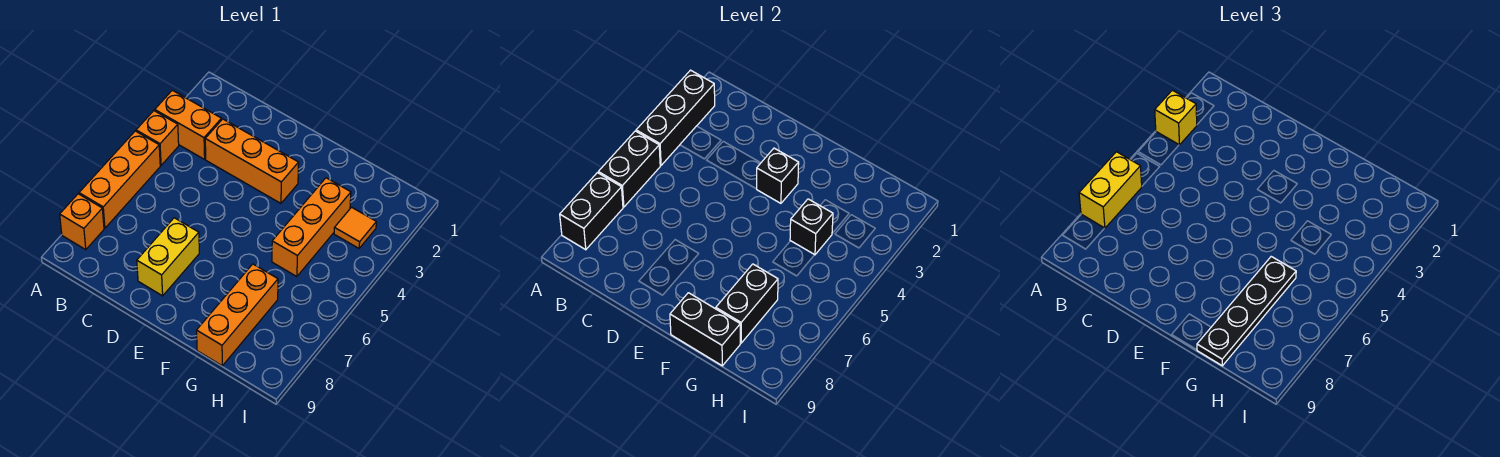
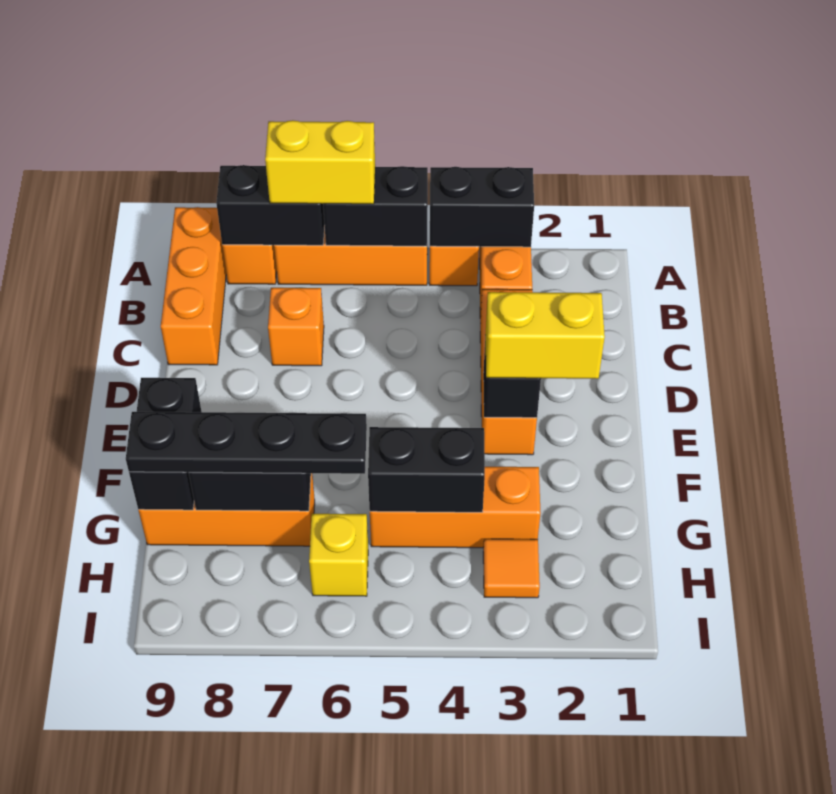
black 1x3 brick [636,70,715,165] -> black 1x2 brick [430,167,534,247]
yellow 1x1 brick [1155,90,1197,145] -> yellow 1x1 brick moved to [309,514,368,596]
none -> orange 1x3 brick [161,207,226,365]
none -> orange 1x1 brick [268,288,324,366]
yellow 1x2 brick [137,218,199,296] -> yellow 1x2 brick moved to [485,292,605,379]
black 1x1 brick [790,199,833,255] -> black 1x2 brick [368,427,485,512]

